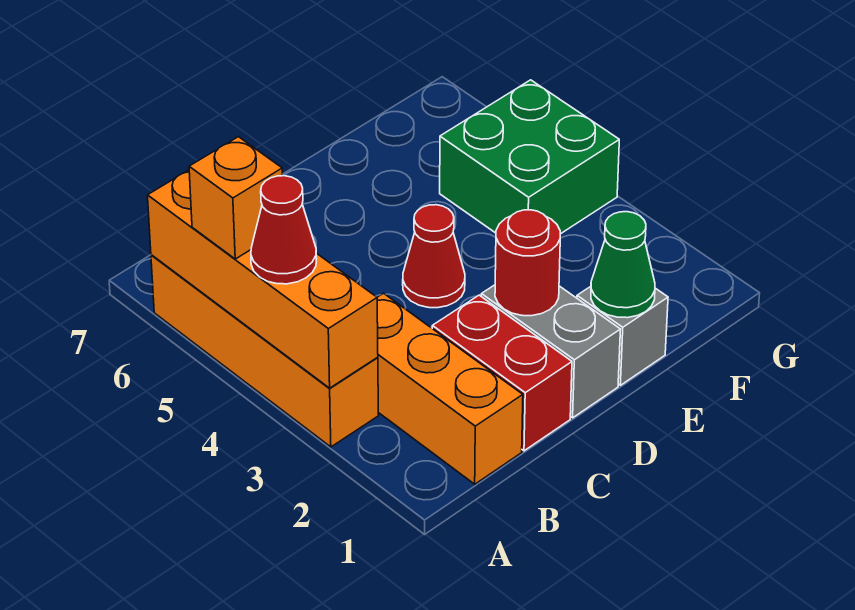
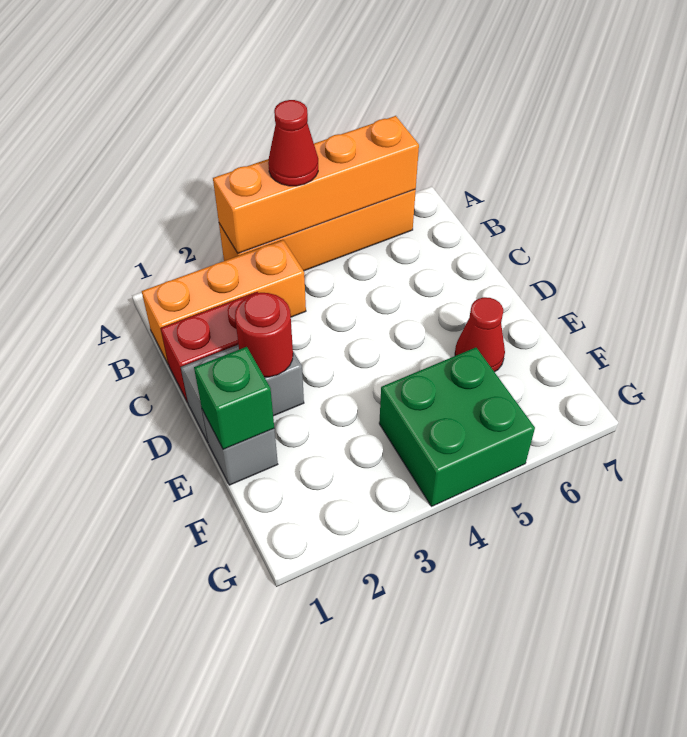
orange 1x1 brick [189,137,282,259] -> none
red 1x1 cone [403,205,465,308] -> red 1x1 cone moved to [455,297,505,372]
green 1x1 cone [591,212,655,318] -> green 1x1 brick [194,347,274,449]

